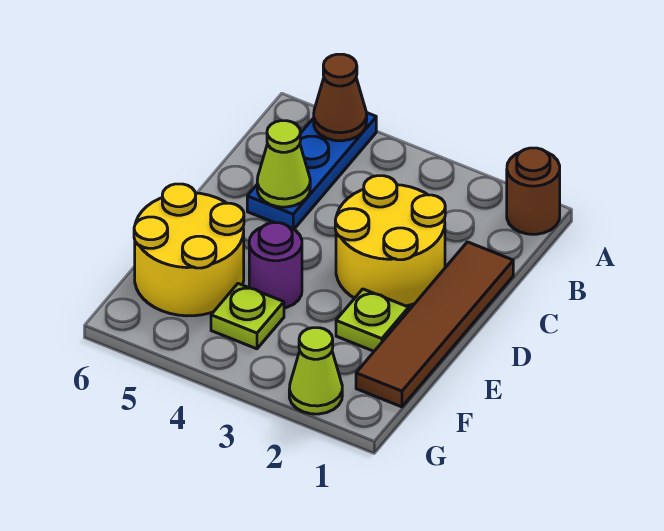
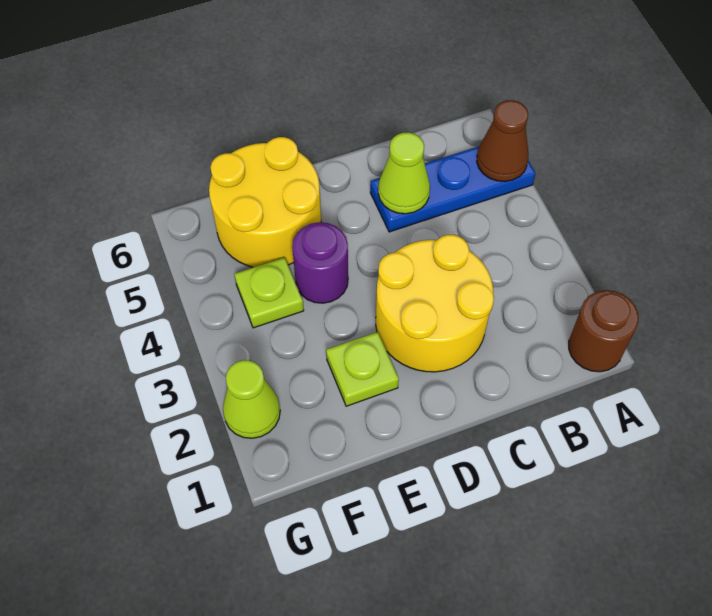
brown 1x4 tile [356,242,513,407] -> none

